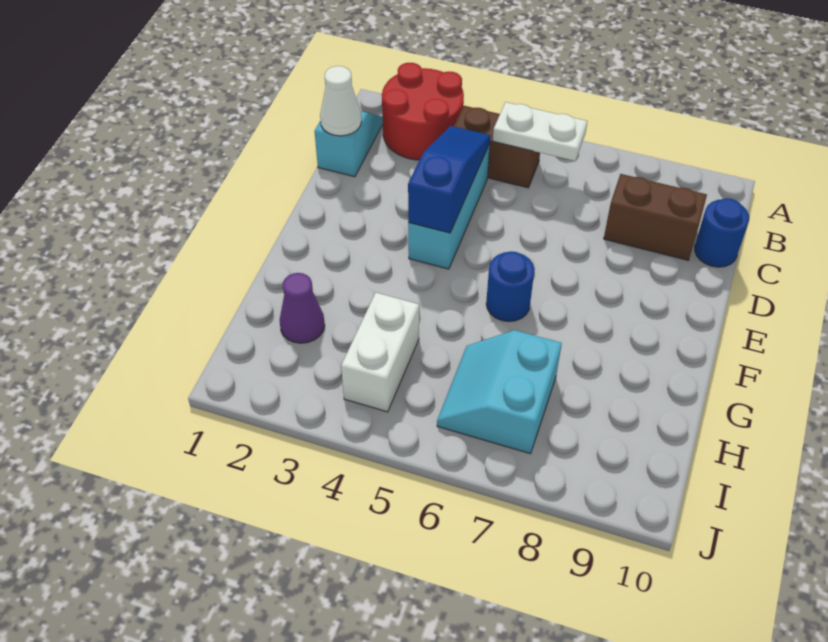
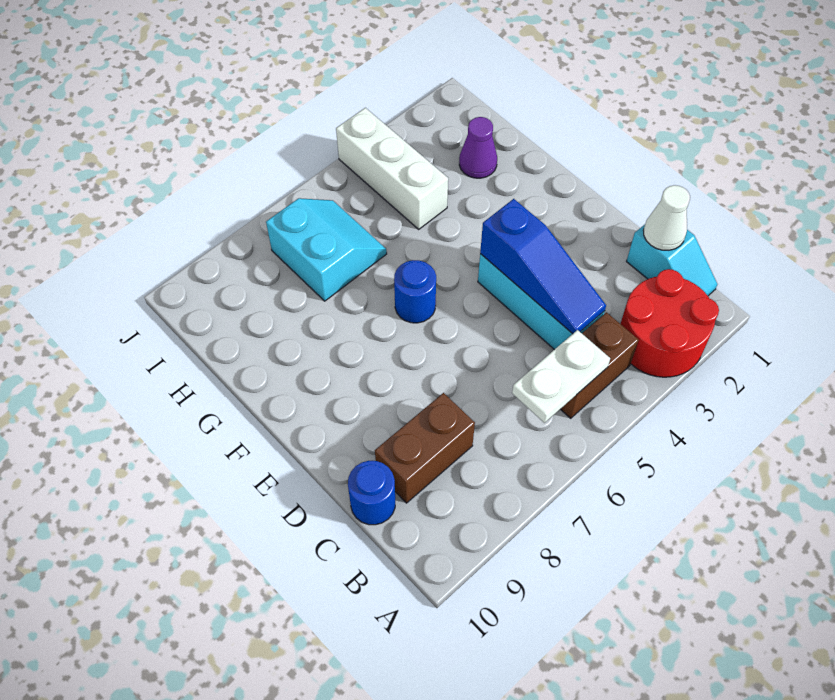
white 1x2 brick [341,293,419,412] -> white 1x3 brick [336,108,448,229]

